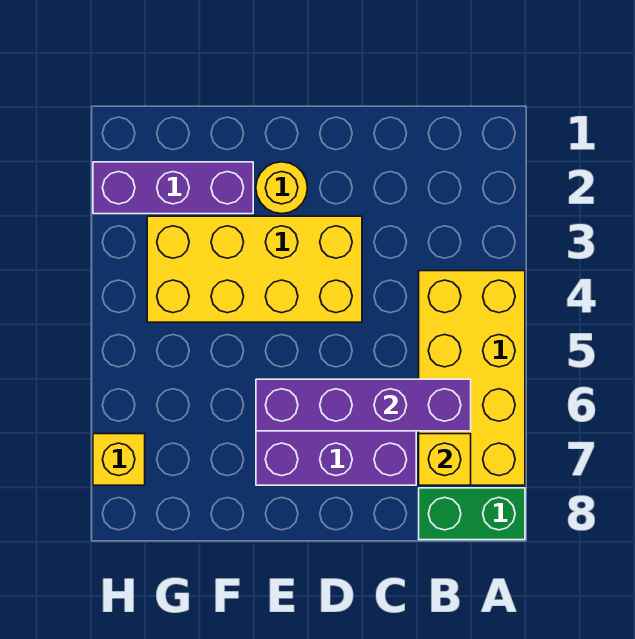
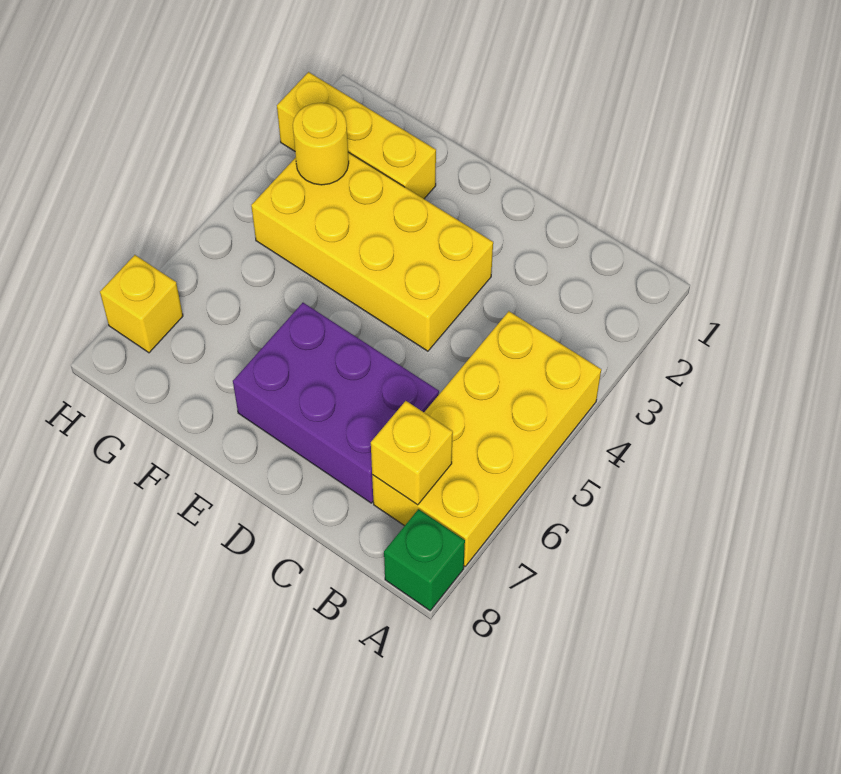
green 1x2 brick [419,488,525,540] -> green 1x1 brick [384,509,465,611]
purple 1x4 brick [256,379,471,431] -> none
yellow 1x1 round brick [256,162,308,214] -> yellow 1x1 round brick moved to [293,103,349,185]
purple 1x3 brick [93,162,253,214] -> yellow 1x3 brick [277,72,436,199]

